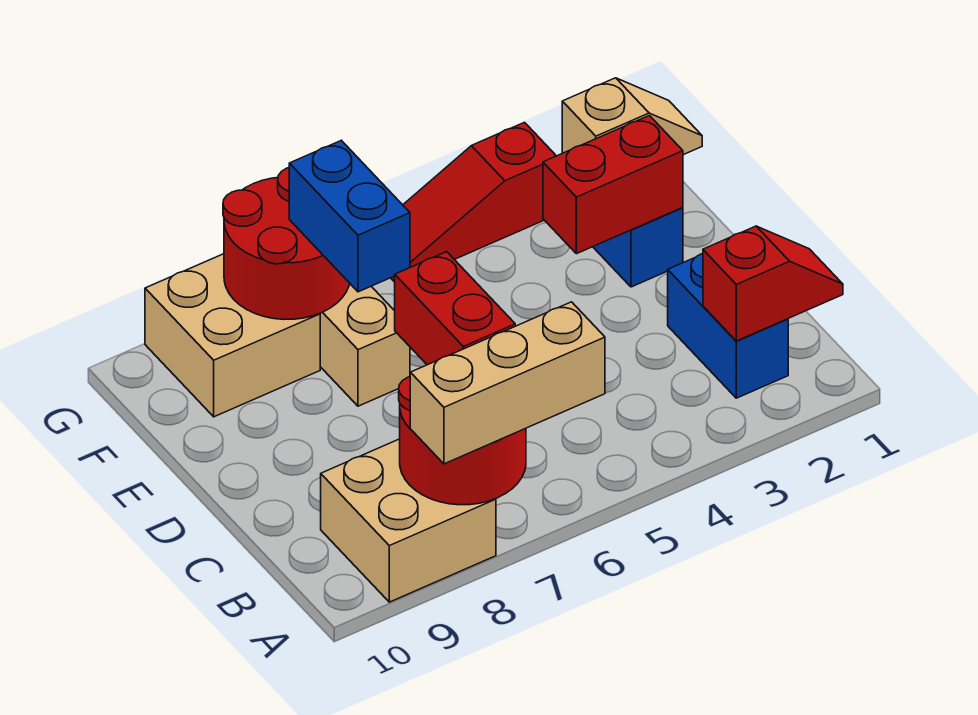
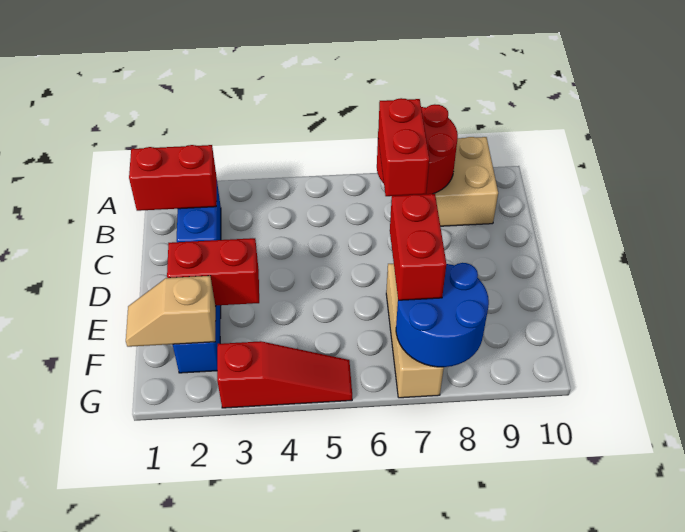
tan 1x3 brick [410,302,605,464] -> none
red 1x2 slope [703,226,843,341] -> red 1x2 brick [129,145,217,211]
blue 1x2 brick [289,140,410,292] -> red 1x2 brick [390,194,446,300]
red 2x2 round brick [223,168,350,319] -> blue 2x2 round brick [396,263,489,367]
tan 2x2 brick [145,254,320,417] -> none

